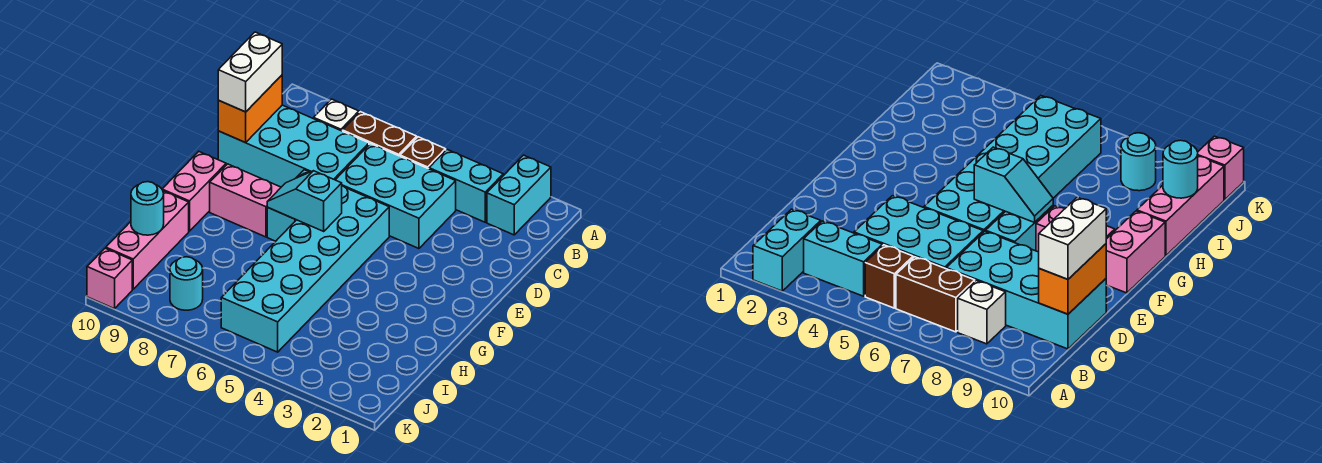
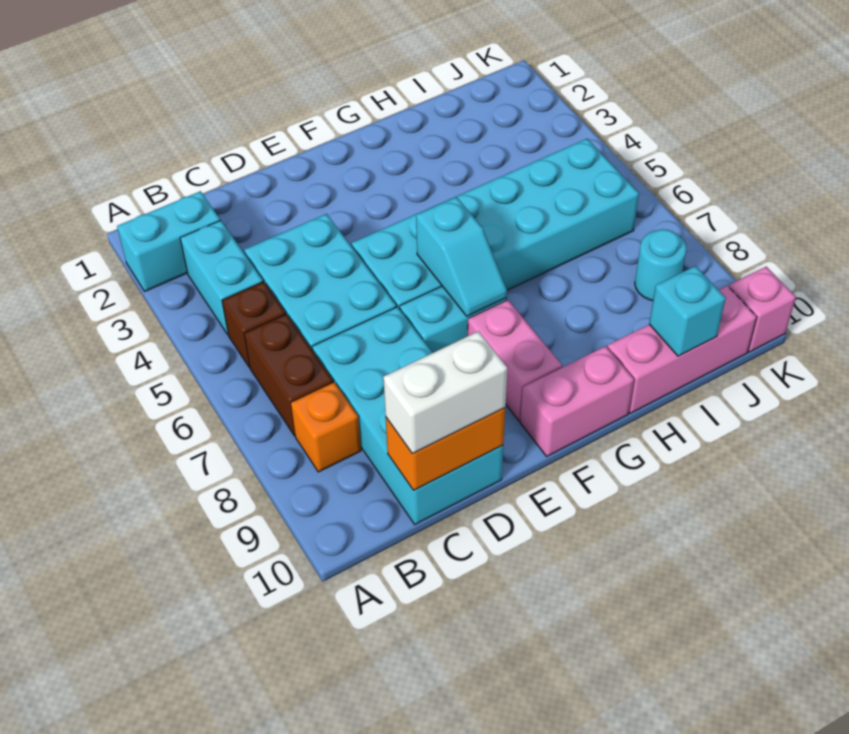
white 1x1 brick [314,99,359,131] -> orange 1x1 brick [291,382,361,472]
cyan 1x1 round brick [131,182,164,235] -> cyan 1x1 brick [649,266,726,356]

